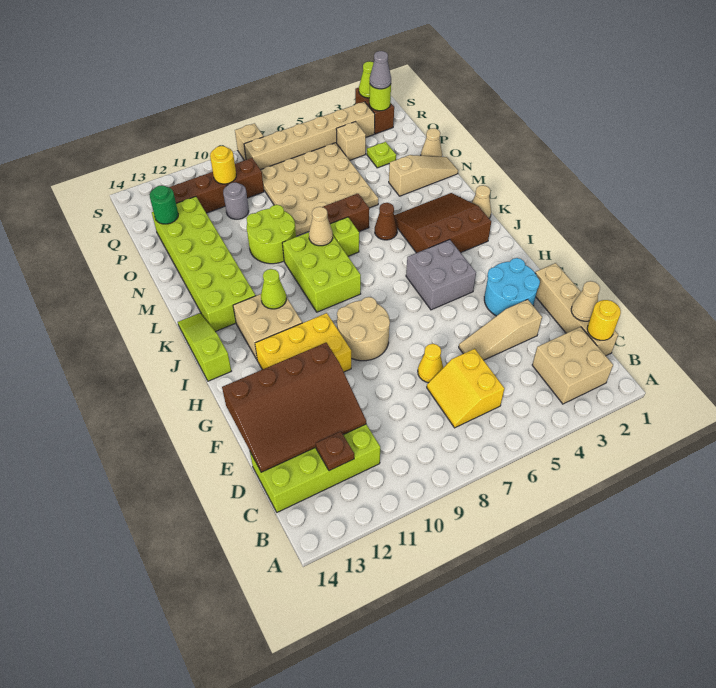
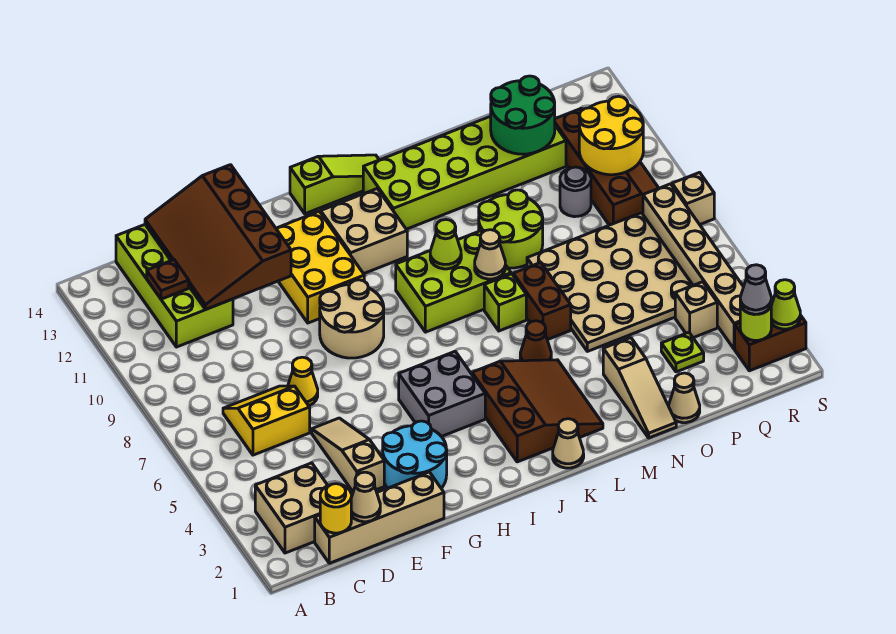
lime 1x1 cone [261,269,286,309] -> lime 1x1 cone moved to [430,220,461,269]
green 1x1 round brick [150,185,178,224] -> green 2x2 round brick [491,76,555,154]
yellow 1x1 round brick [210,146,236,184] -> yellow 2x2 round brick [579,96,643,175]

